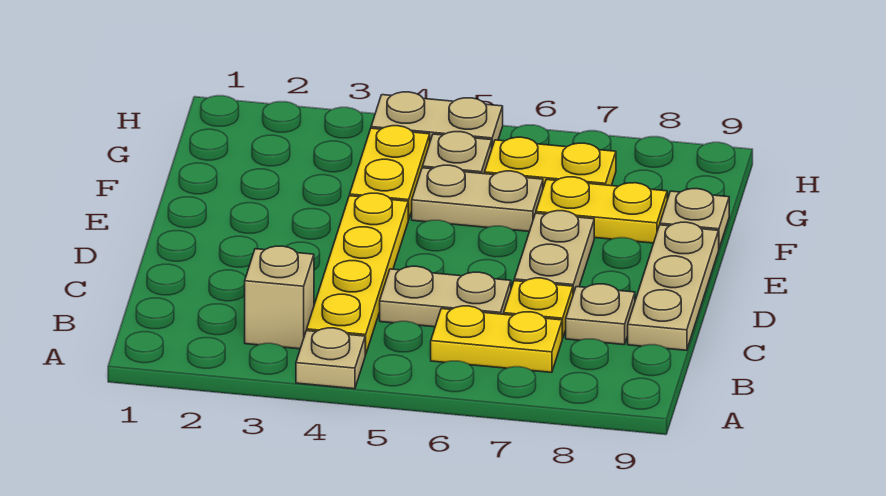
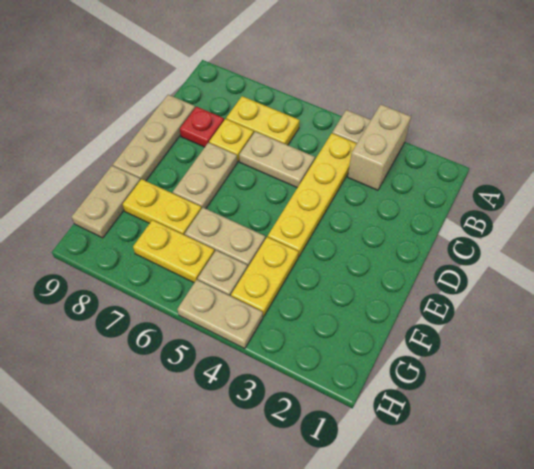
tan 1x1 brick [245,246,314,349] -> tan 1x2 brick [348,104,411,190]
tan 1x1 plate [566,284,635,345] -> red 1x1 plate [180,107,224,147]
tan 1x1 plate [660,189,729,248] -> tan 1x2 plate [71,166,140,238]

